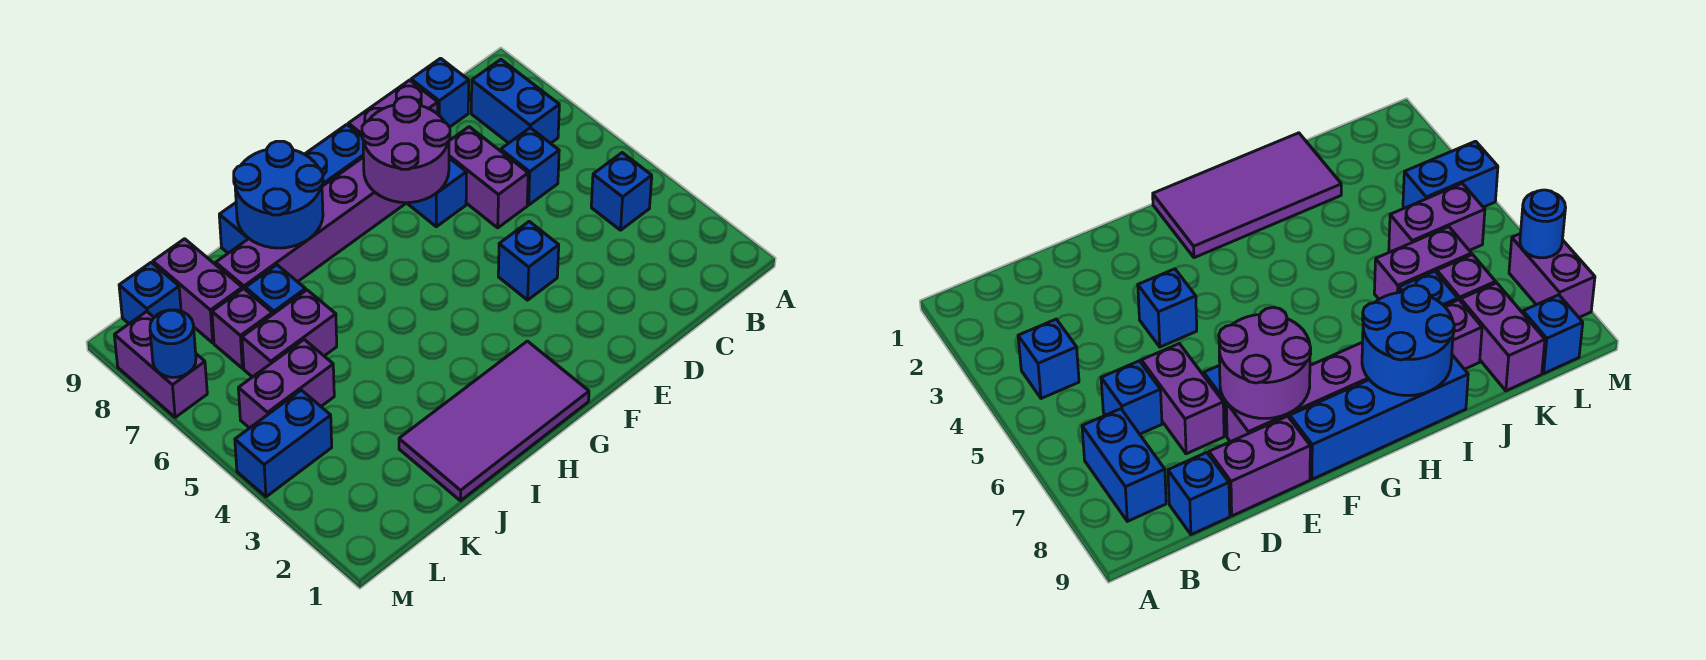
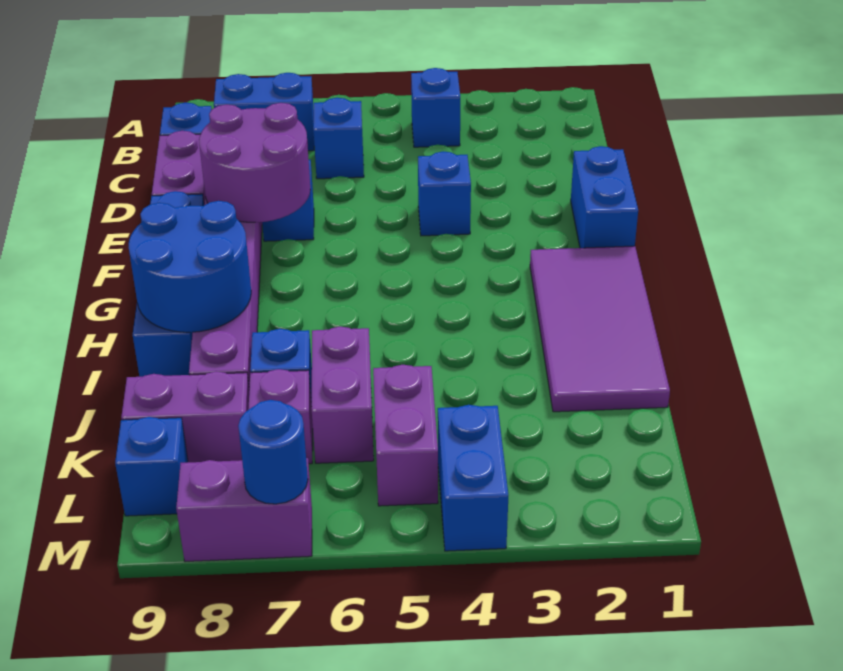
purple 1x2 brick [449,127,528,228] -> none
none -> blue 1x2 brick [571,146,638,248]

